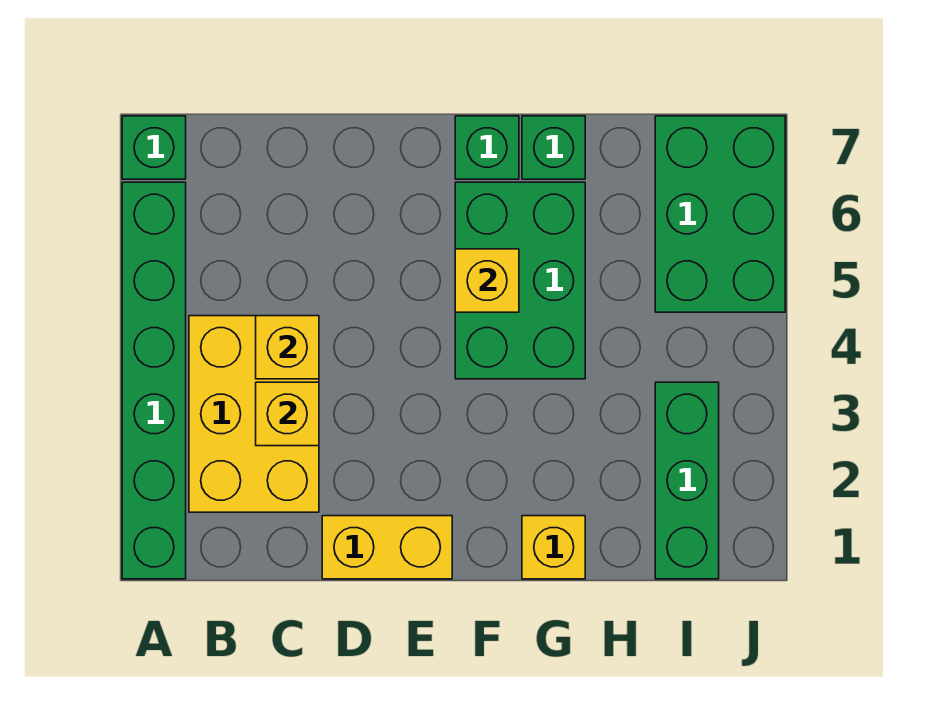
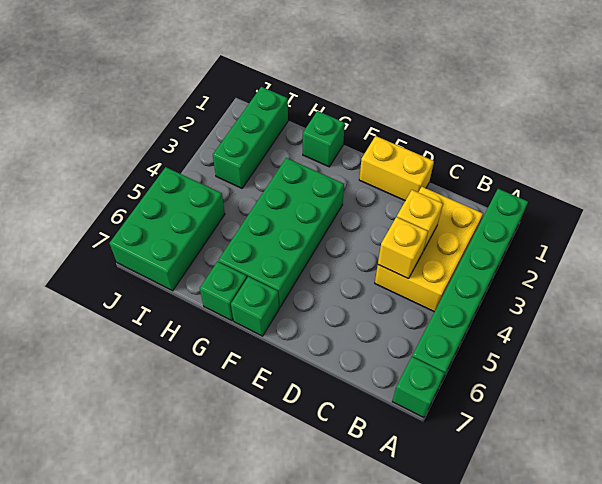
green 2x3 brick [455,182,585,379] -> green 2x4 brick [218,158,344,308]
yellow 1x1 brick [455,249,519,312] -> none
yellow 1x1 brick [522,516,585,579] -> green 1x1 brick [303,111,345,167]

